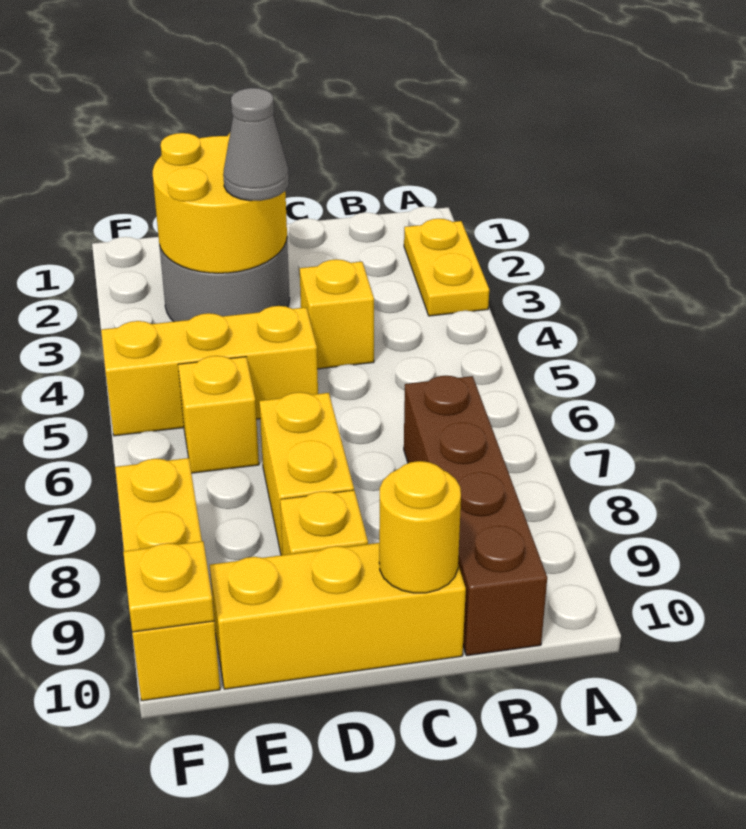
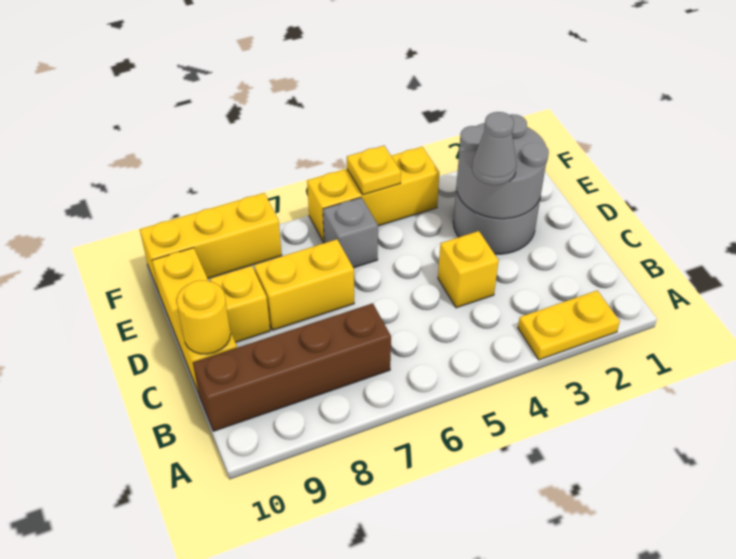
yellow 2x2 round brick [153,133,287,273] -> grey 2x2 round brick [456,114,549,219]
yellow 1x3 brick [101,306,318,436] -> yellow 1x3 brick turned to [307,147,439,242]
yellow 1x1 brick [178,356,259,473] -> grey 1x1 brick [323,197,378,268]
yellow 1x1 plate [123,541,214,632] -> yellow 1x1 plate moved to [347,146,401,195]

